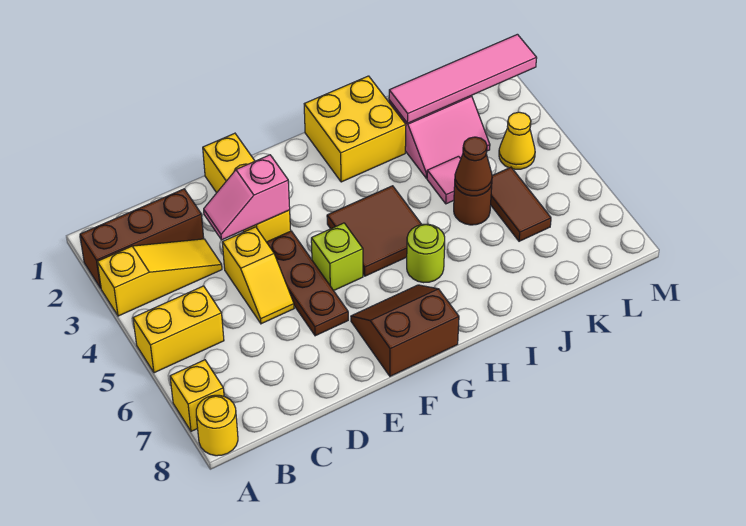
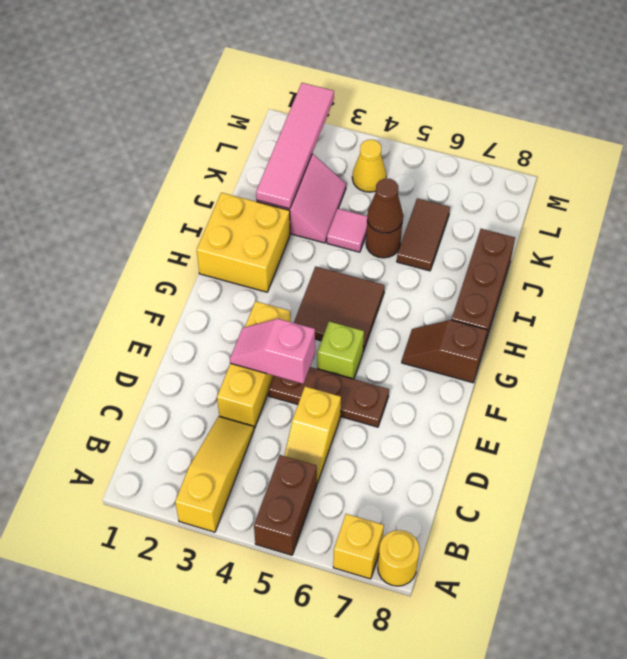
brown 1x3 brick [80,189,204,288] -> brown 1x3 brick moved to [452,229,515,347]
yellow 1x2 brick [133,286,224,373] -> brown 1x2 brick [254,455,317,555]
pink 1x2 slope [204,155,290,240] -> pink 1x2 slope turned to [230,319,315,384]
yellow 1x2 slope [222,227,294,324] -> yellow 1x2 slope turned to [284,387,341,483]
yellow 1x3 brick [203,133,291,242] -> yellow 1x3 brick turned to [217,301,290,428]
brown 2x2 slope [351,285,459,376] -> brown 1x2 slope [402,320,487,383]
lime 1x1 round brick [407,224,445,283] -> none
brown 1x2 tile [491,167,551,241] -> brown 1x2 tile turned to [397,198,450,271]

